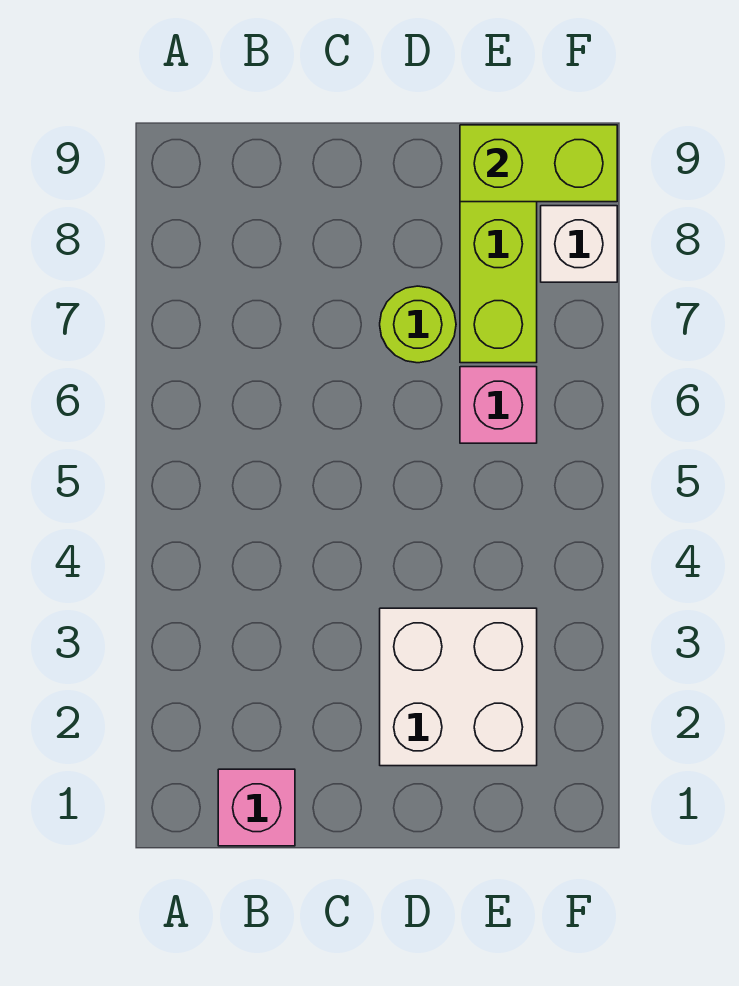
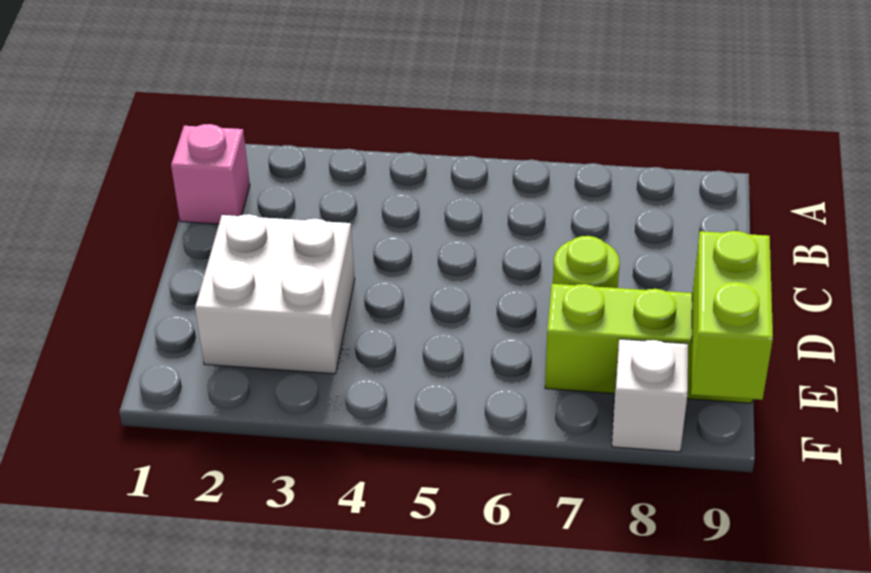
pink 1x1 brick [460,367,537,443] -> none

